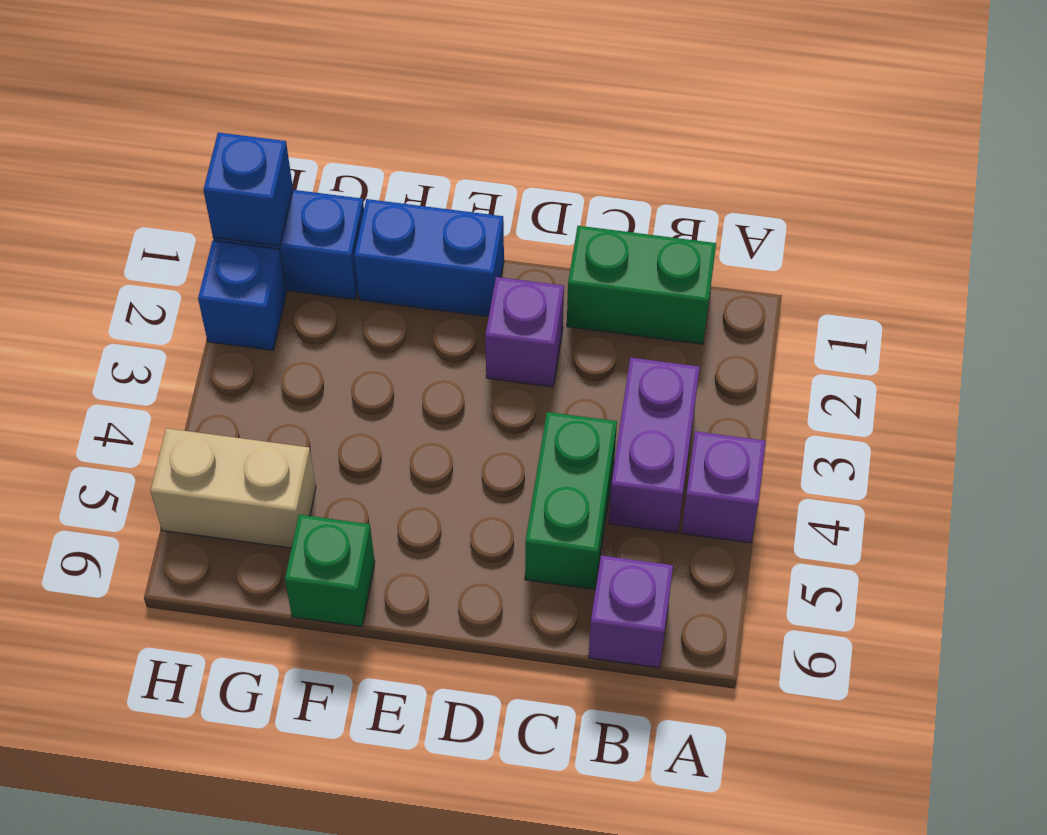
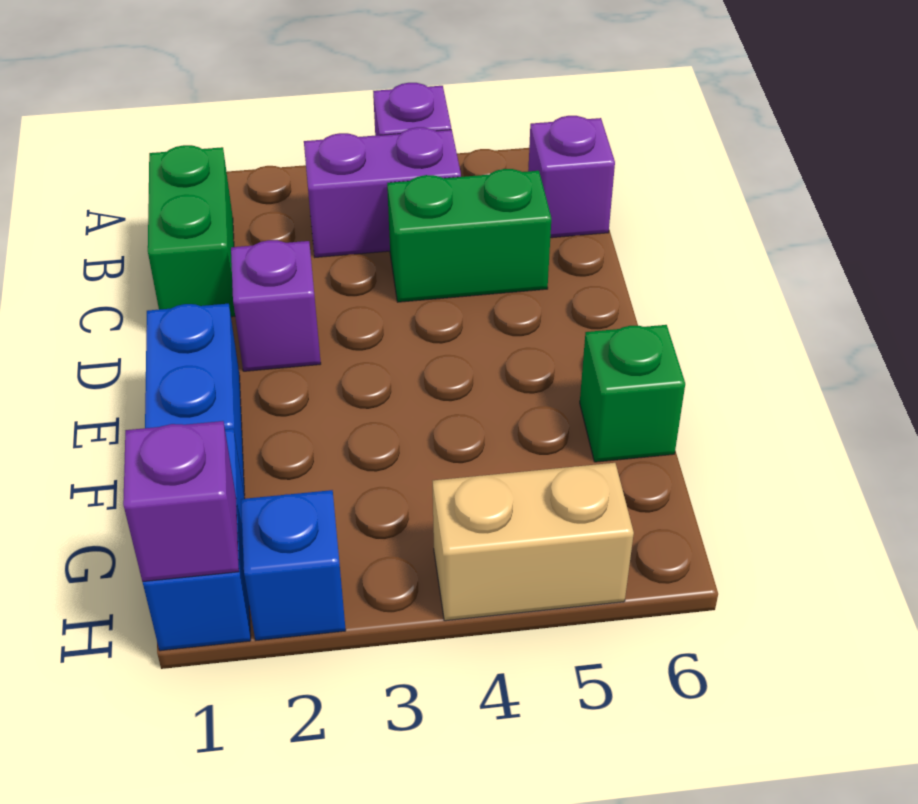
tan 1x2 brick [151,428,316,548] -> tan 1x2 brick turned to [433,463,634,621]
blue 1x1 brick [203,133,293,246] -> purple 1x1 brick [123,421,239,582]

